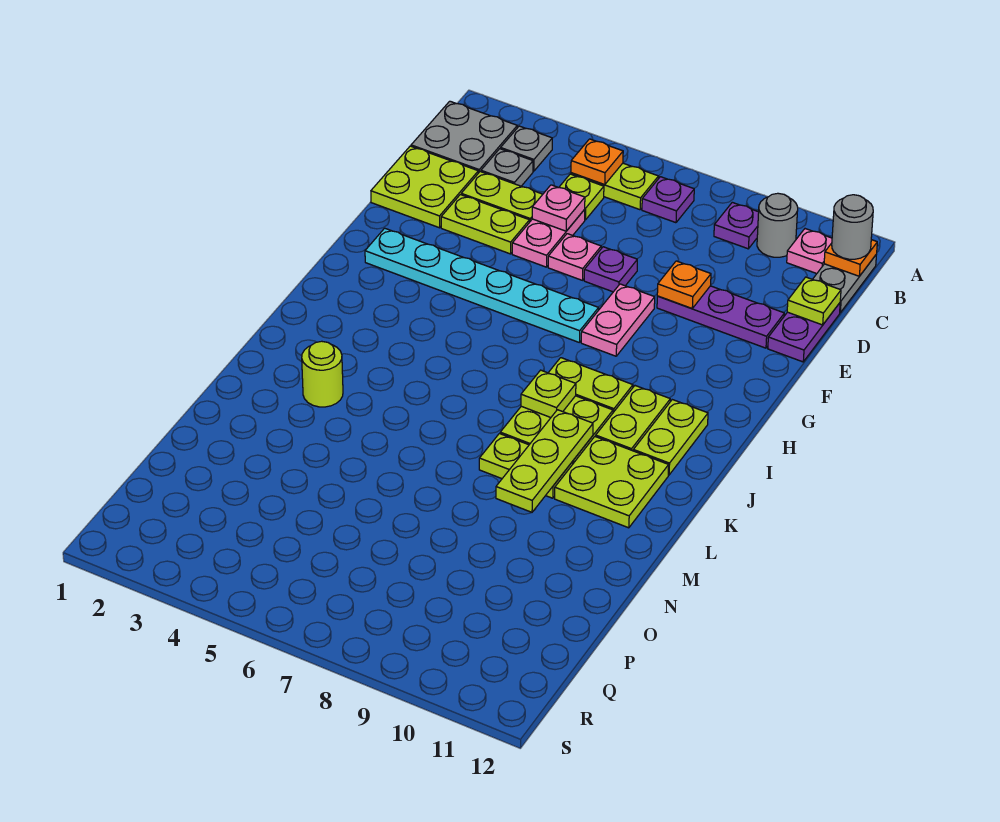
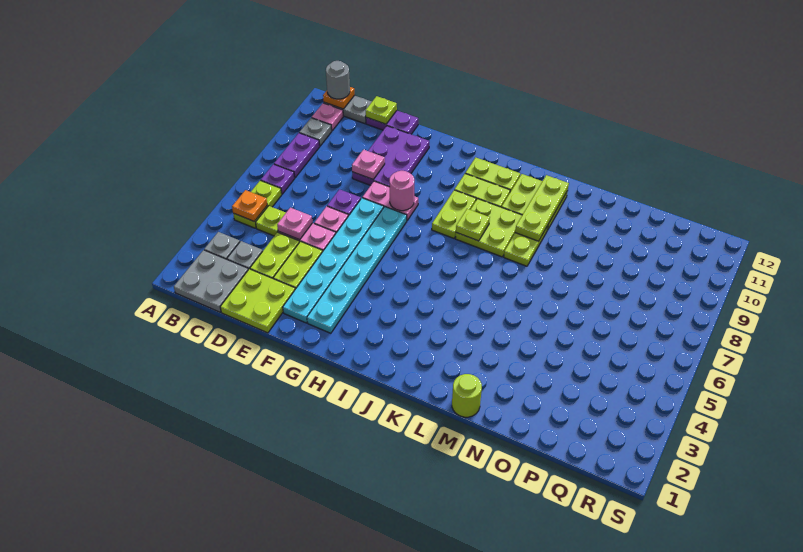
purple 1x1 plate [714,202,759,249] -> purple 1x2 plate [274,133,320,178]
grey 1x1 round brick [757,193,798,257] -> grey 1x1 plate [299,118,332,146]
purple 1x3 plate [657,286,784,348] -> purple 2x3 plate [352,126,429,187]
orange 1x1 plate [657,261,711,308] -> pink 1x1 plate [352,150,385,179]
none -> cyan 1x6 plate [283,198,384,323]
none -> pink 1x1 round brick [389,171,414,211]
lime 1x3 plate [496,410,593,512] -> lime 1x3 plate turned to [515,175,569,241]
lime 1x1 round brick [302,341,343,407] -> lime 1x1 round brick moved to [452,374,482,417]

